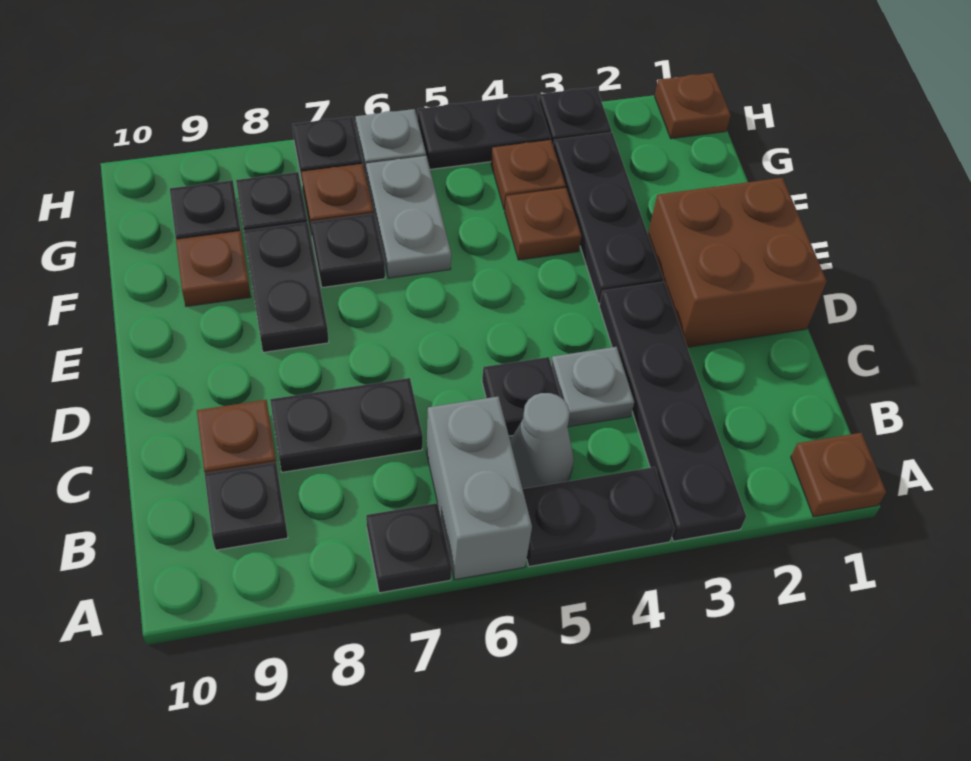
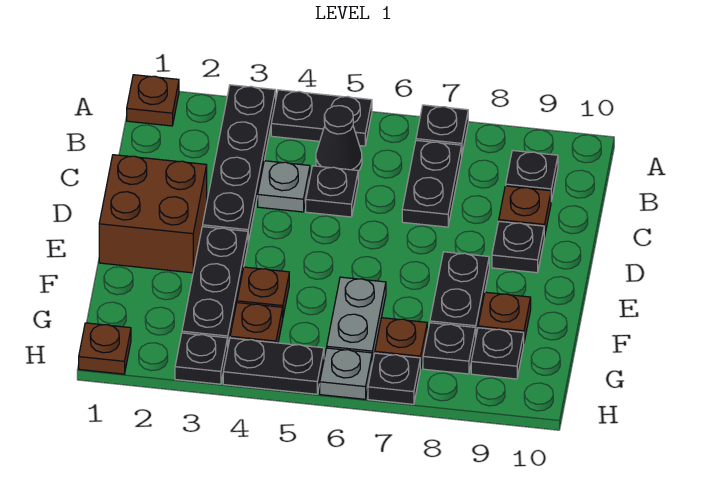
grey 1x2 brick [426,397,532,580] -> none
grey 1x1 cone [510,393,574,489] -> black 1x1 cone [316,106,362,171]
black 1x2 plate [270,378,423,472] -> black 1x2 plate turned to [402,140,462,227]
black 1x1 plate [311,213,385,288] -> black 1x1 plate moved to [492,221,544,273]

